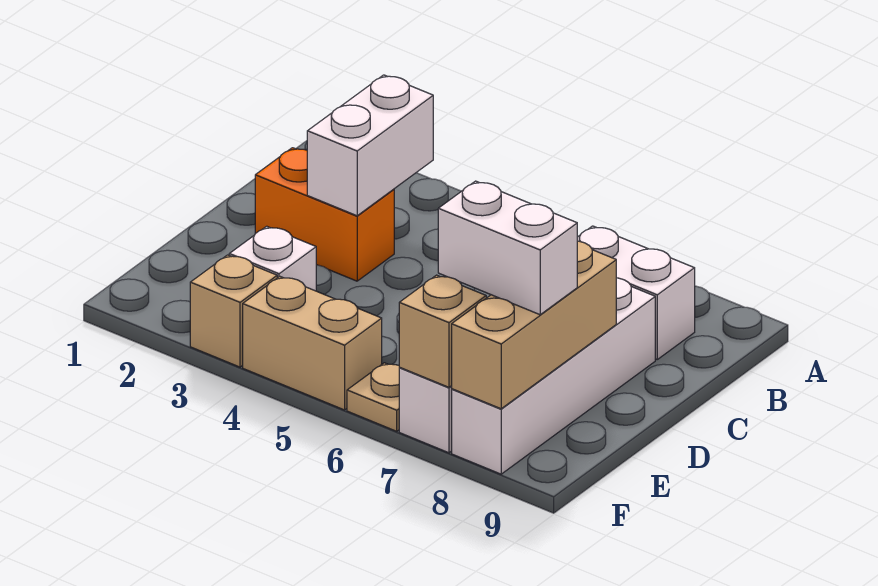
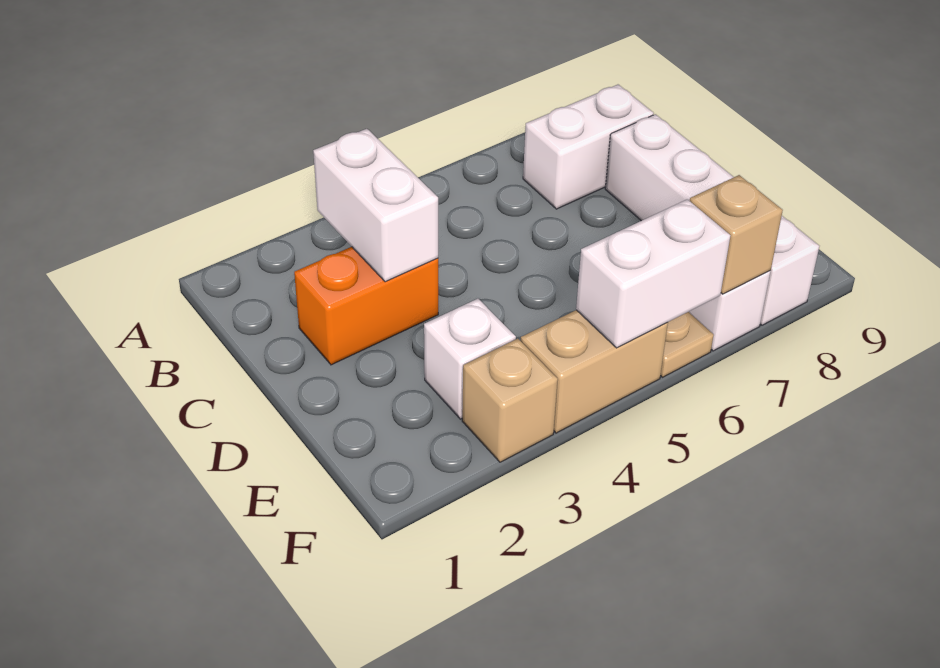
tan 1x3 brick [452,241,616,409] -> none
white 1x2 brick [438,181,577,315] -> white 1x2 brick moved to [576,199,730,348]

